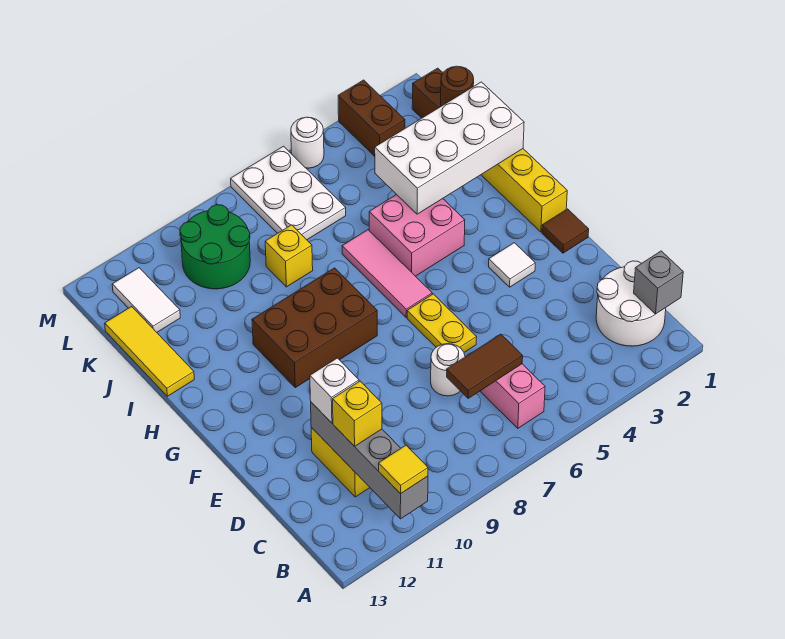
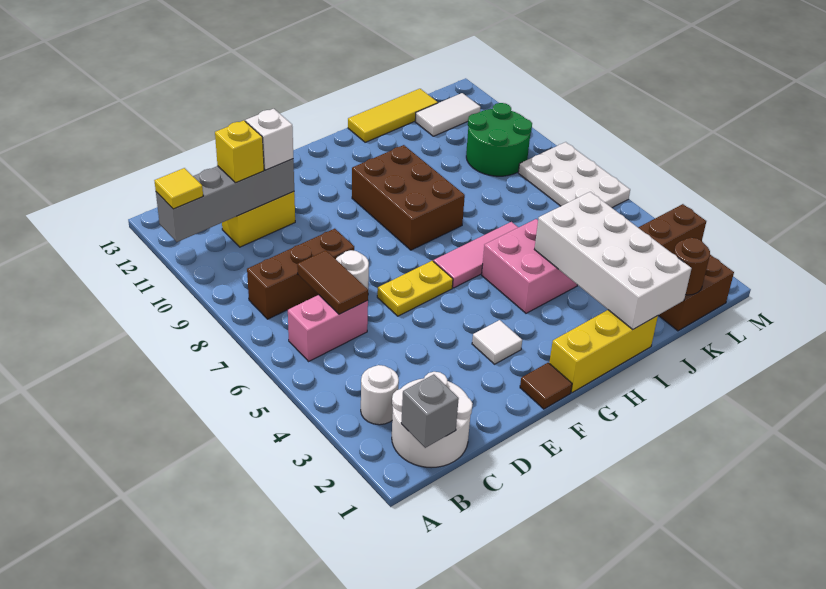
none -> brown 1x3 brick [247,229,354,319]
yellow 1x1 brick [265,225,313,287] -> none
white 2x3 plate [231,146,346,240] -> white 2x3 plate turned to [518,142,630,208]
white 1x1 round brick [291,117,324,168] -> white 1x1 round brick moved to [361,365,399,425]

